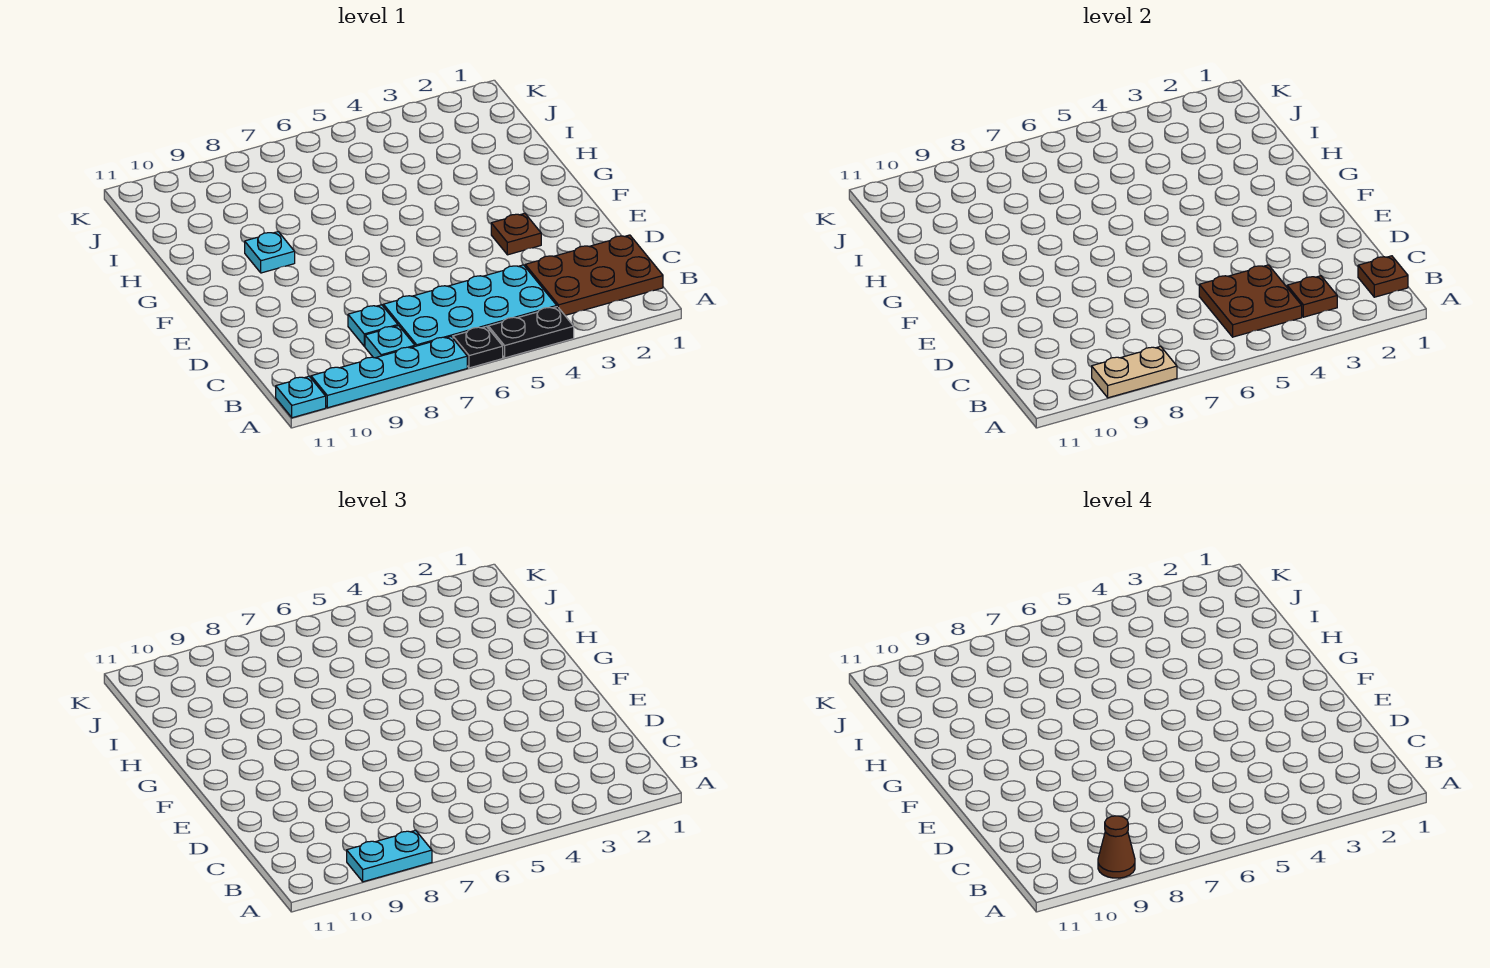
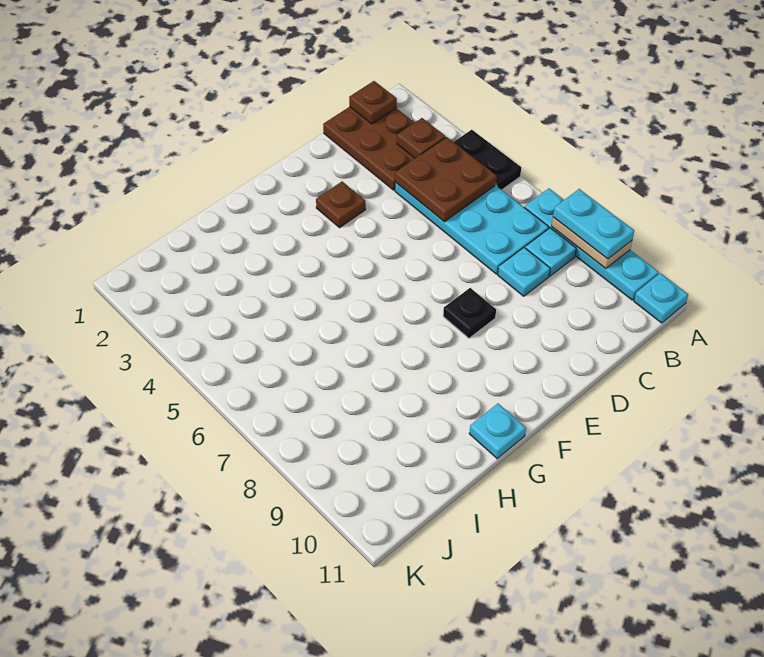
black 1x1 plate [453,327,503,368] -> black 1x1 plate moved to [443,288,496,338]
brown 1x1 cone [1098,816,1135,878] -> none
cyan 1x1 plate [245,232,295,273] -> cyan 1x1 plate moved to [469,404,526,459]

